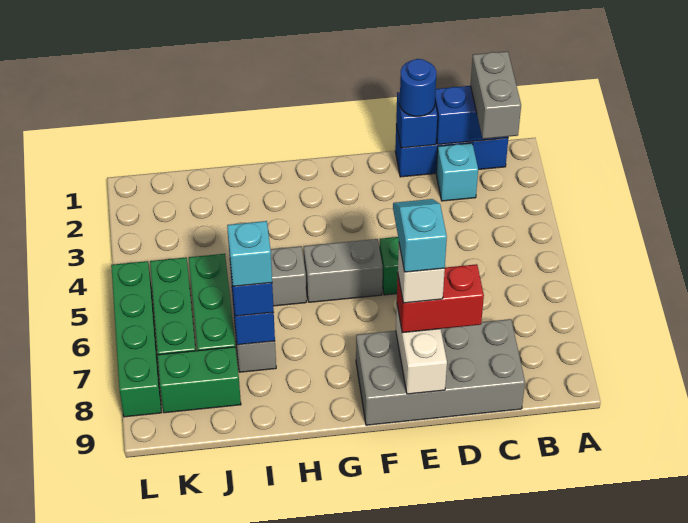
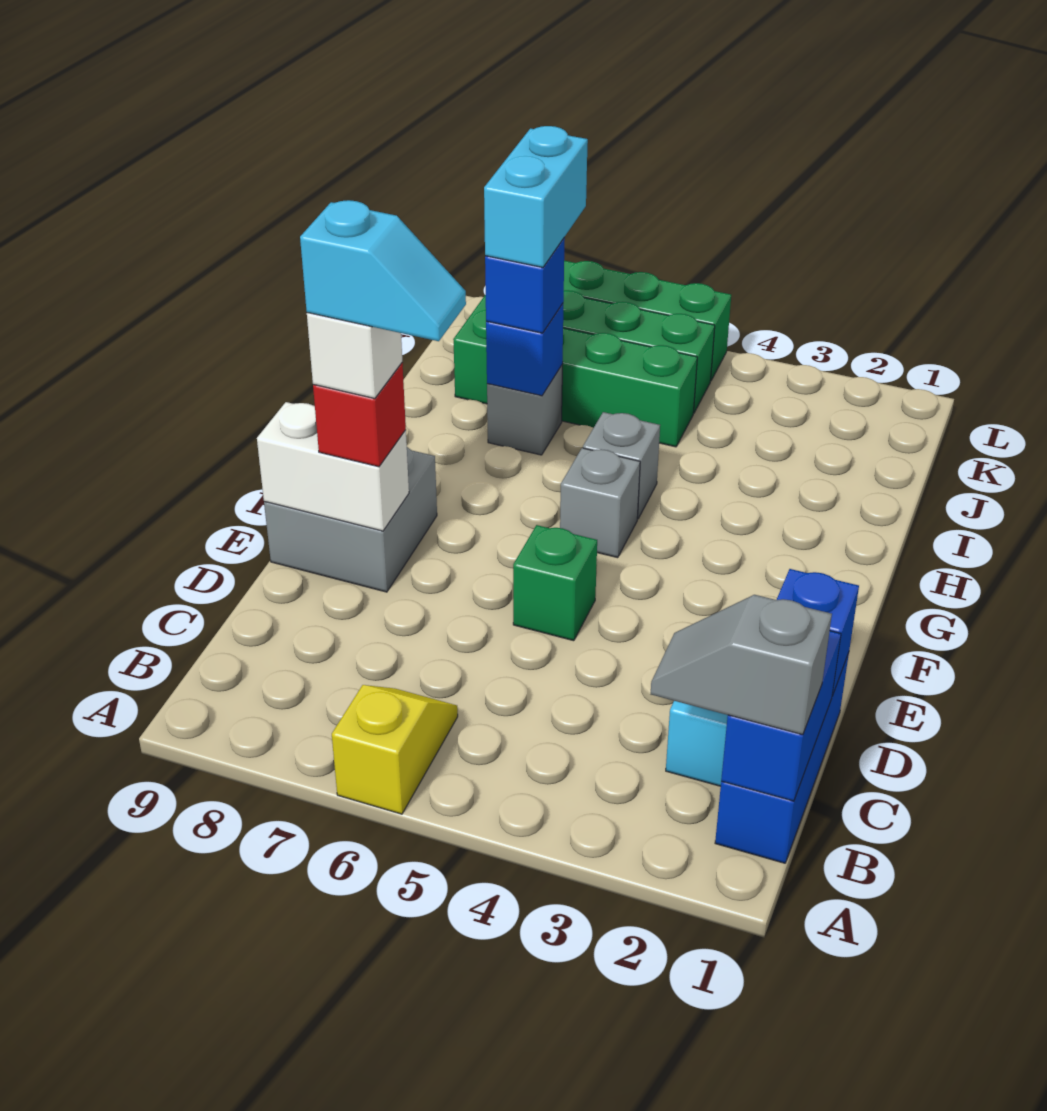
none -> yellow 1x2 slope [332,685,458,814]
grey 1x2 brick [471,51,521,139] -> grey 1x2 slope [651,595,832,735]
grey 2x4 brick [356,319,525,425] -> grey 2x2 brick [264,447,437,592]
blue 1x1 round brick [400,59,436,116] -> none
red 1x2 brick [397,264,484,333] -> red 1x1 brick [313,363,406,467]
grey 1x2 brick [304,239,383,302] -> grey 1x1 brick [560,448,640,558]
cyan 1x1 brick [227,221,272,286] -> cyan 1x2 brick [484,126,588,267]

